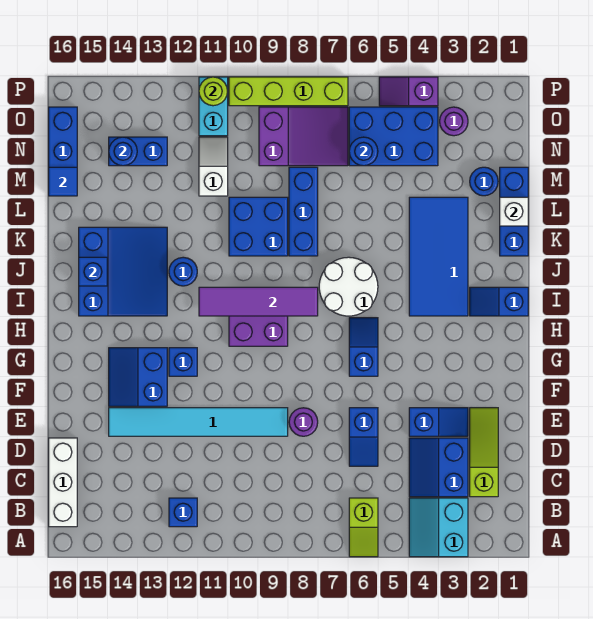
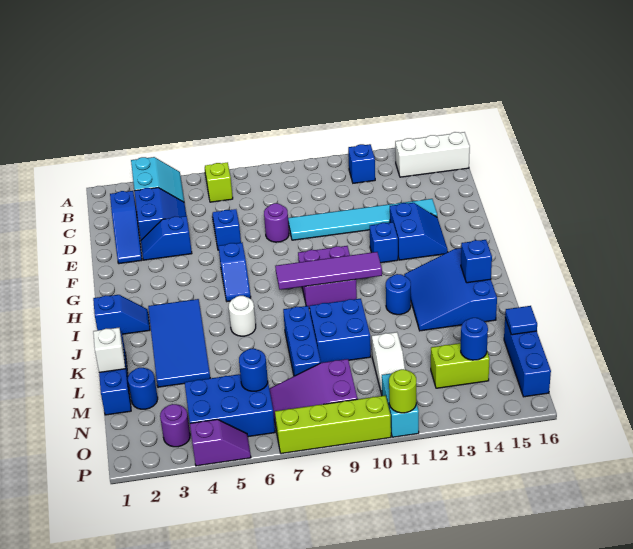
white 1x3 brick [49,438,77,527] -> white 1x3 brick turned to [395,132,470,177]
lime 1x3 slope [470,408,498,497] -> blue 1x3 slope [110,191,142,264]
white 2x2 round brick [319,257,378,316] -> white 1x1 round brick [229,296,256,336]
blue 1x2 brick [109,137,167,166] -> lime 1x2 brick [431,343,490,388]

